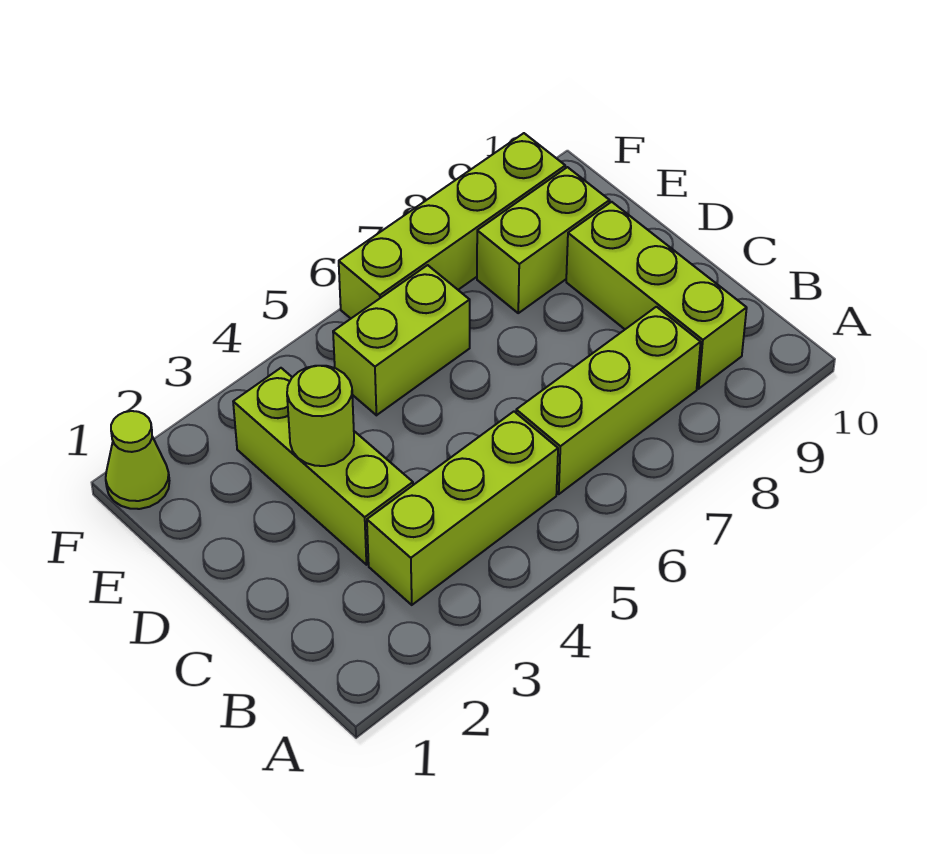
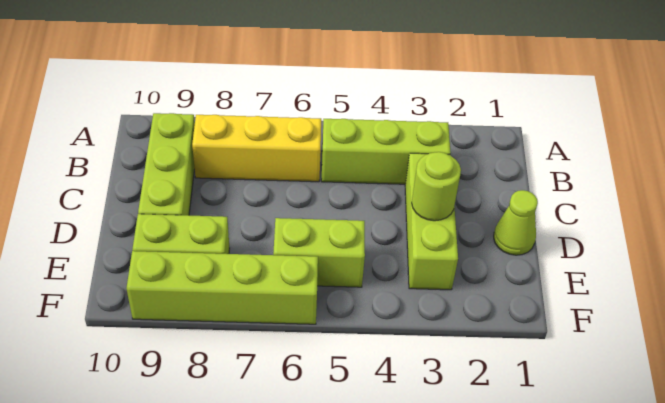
lime 1x3 brick [516,307,701,494] -> yellow 1x3 brick [192,115,321,182]
lime 1x1 cone [106,411,169,509] -> lime 1x1 cone moved to [494,190,538,255]

